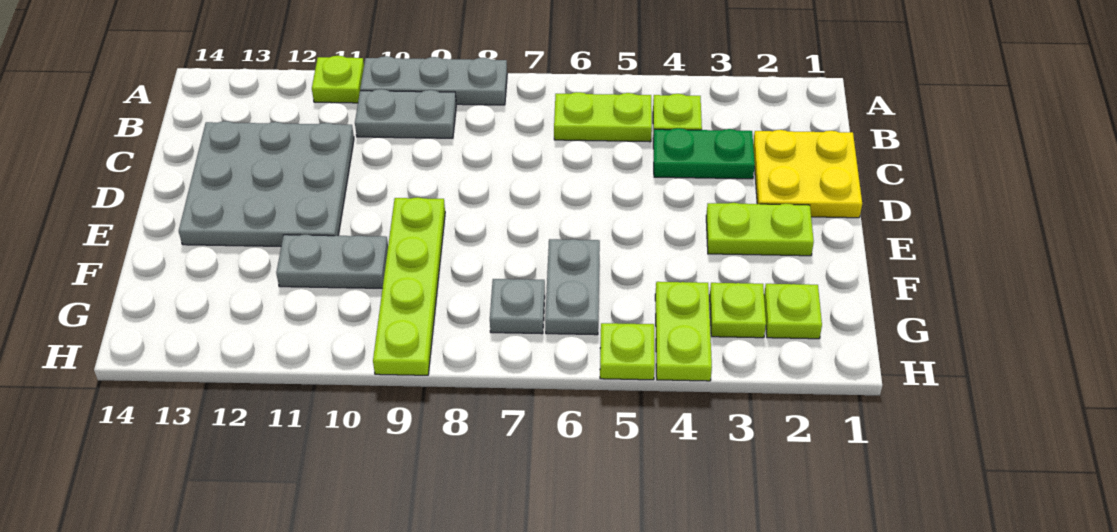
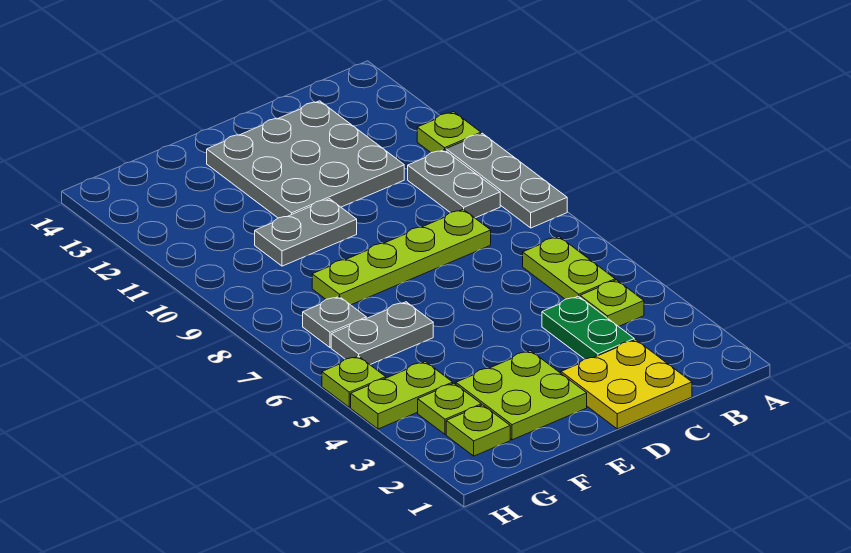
lime 1x2 plate [706,203,814,256] -> lime 2x2 plate [456,351,587,440]
lime 1x4 plate [373,197,445,375] -> lime 1x4 plate moved to [312,209,491,305]
grey 1x2 plate [276,235,388,288] -> grey 1x2 plate turned to [255,199,357,266]

